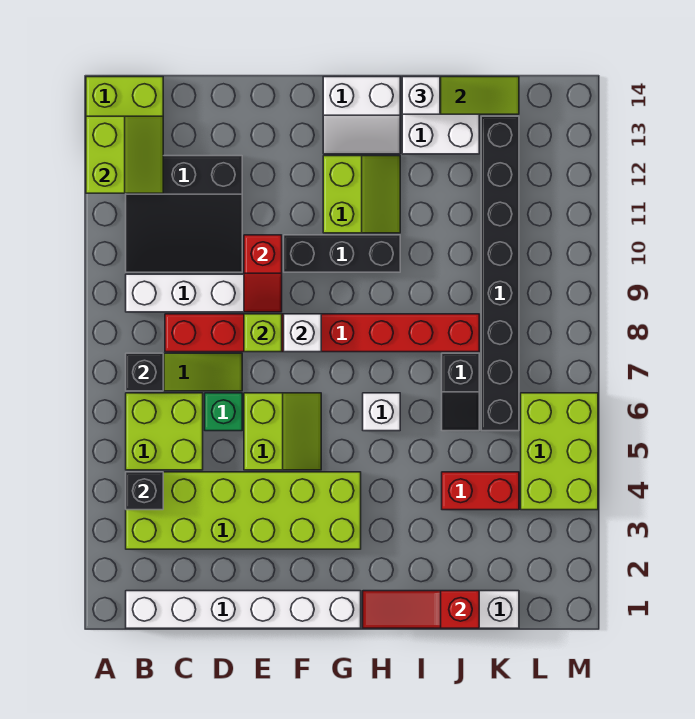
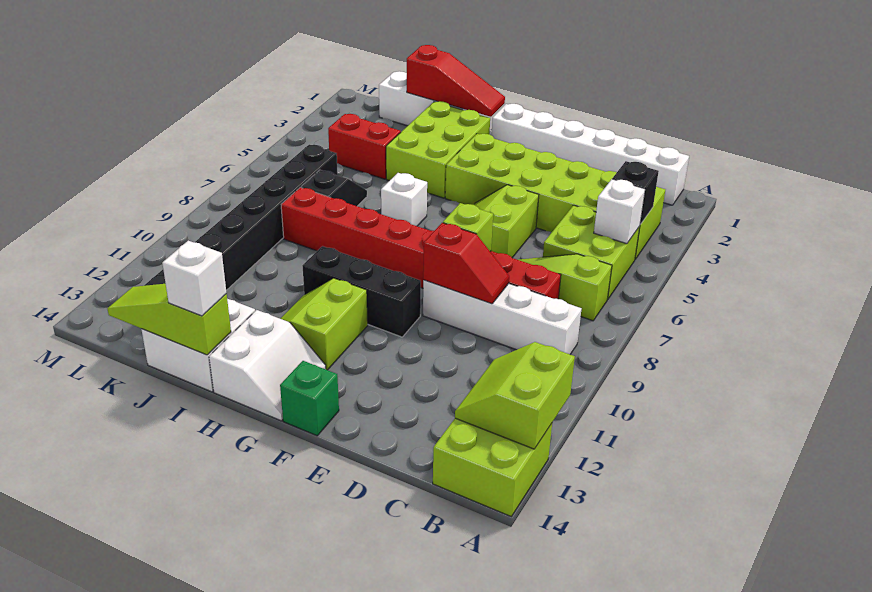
black 1x1 brick [126,353,163,391] -> none
black 3x3 slope [126,156,242,272] -> none
green 1x1 brick [205,393,242,431] -> green 1x1 brick moved to [280,361,339,436]
red 1x2 slope [244,235,282,312] -> red 1x2 slope turned to [423,223,509,304]
white 1x1 brick [284,314,321,352] -> white 1x1 brick moved to [594,179,645,244]
white 2x2 slope [323,77,400,154] -> white 2x2 slope turned to [209,310,326,421]
lime 2x3 brick [521,393,598,510] -> lime 2x3 brick moved to [386,101,490,198]

